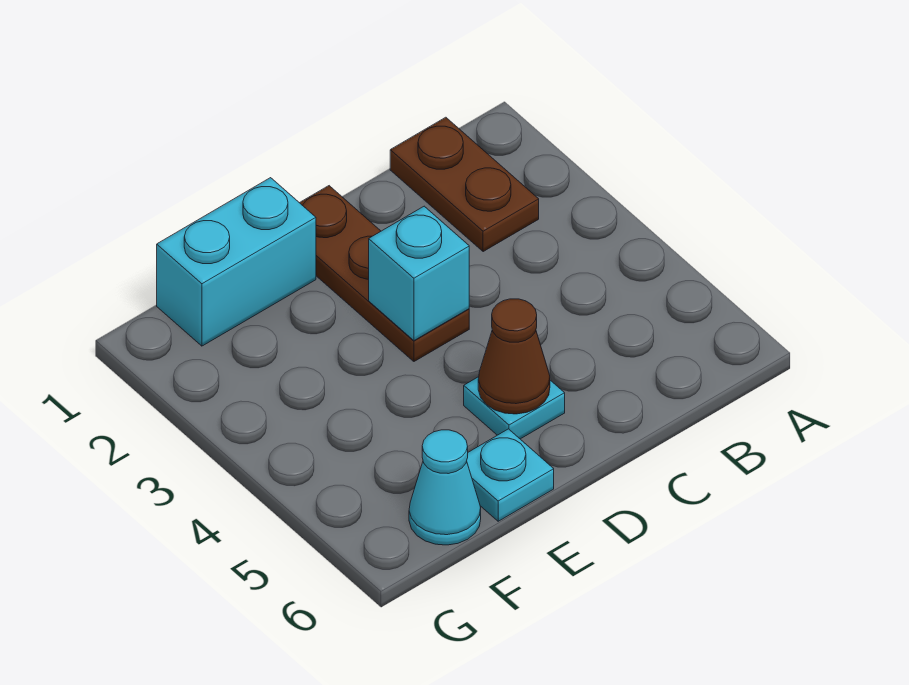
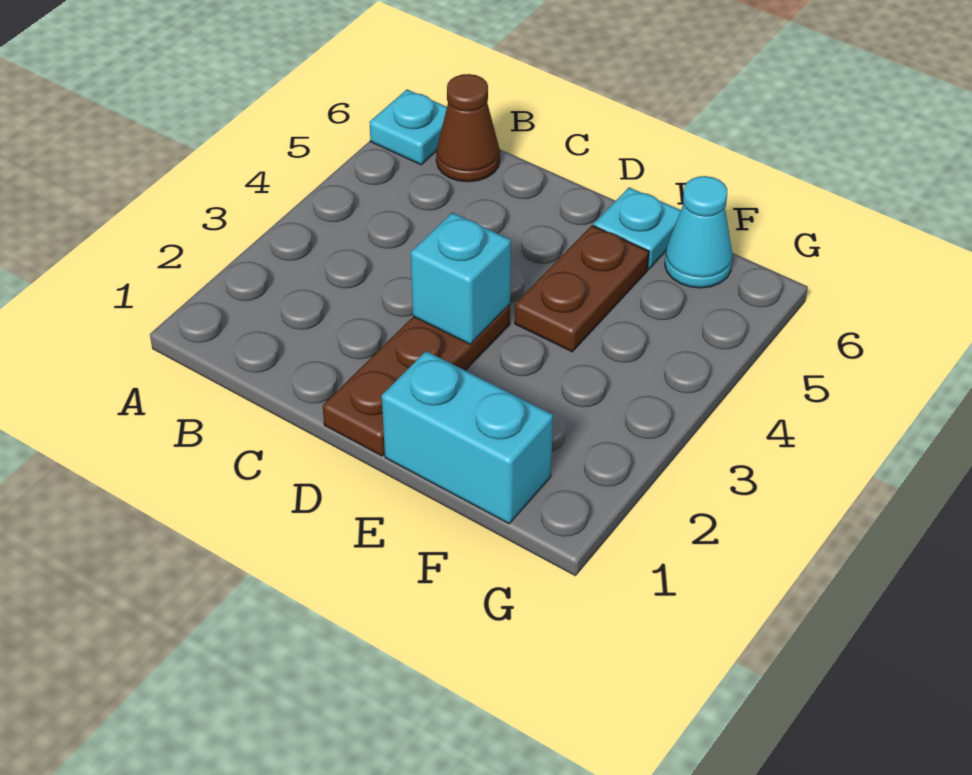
brown 1x2 plate [390,117,539,252] -> brown 1x2 plate moved to [515,226,649,352]
cyan 1x1 plate [464,377,565,439] -> cyan 1x1 plate moved to [370,89,447,165]
brown 1x1 cone [478,299,550,414] -> brown 1x1 cone moved to [436,74,500,182]

